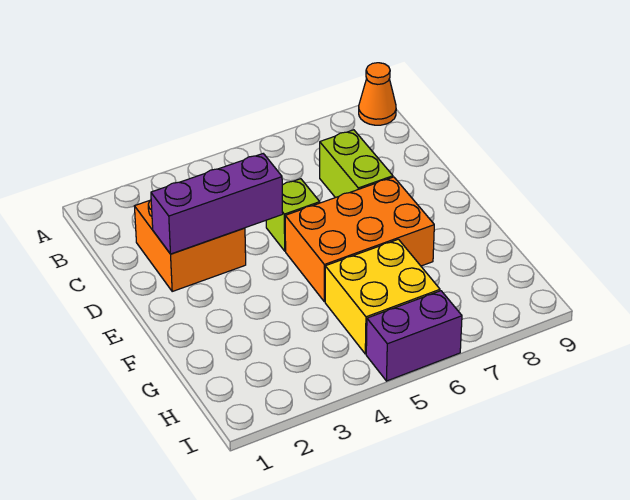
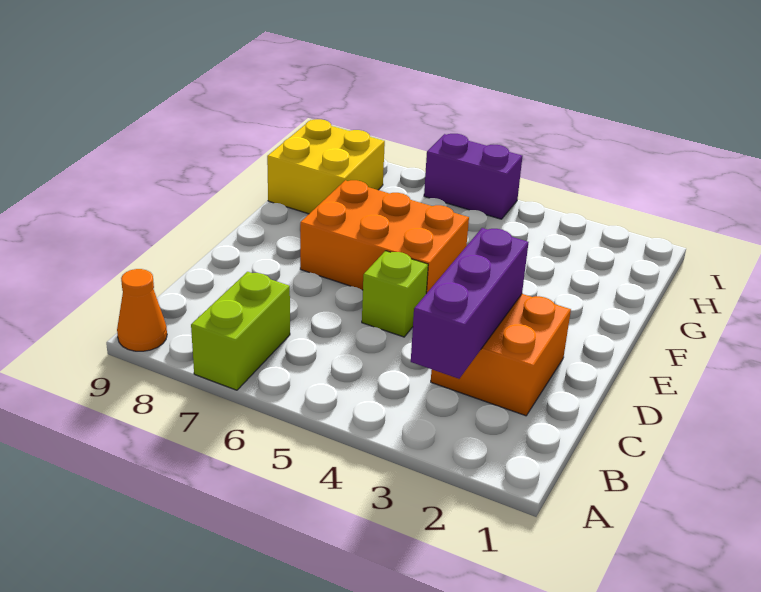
lime 1x2 brick [320,130,393,198] -> lime 1x2 brick moved to [191,272,290,390]
purple 1x3 brick [151,154,283,254] -> purple 1x3 brick turned to [411,228,529,379]
yellow 2x2 brick [325,239,440,354] -> yellow 2x2 brick moved to [267,119,385,214]

